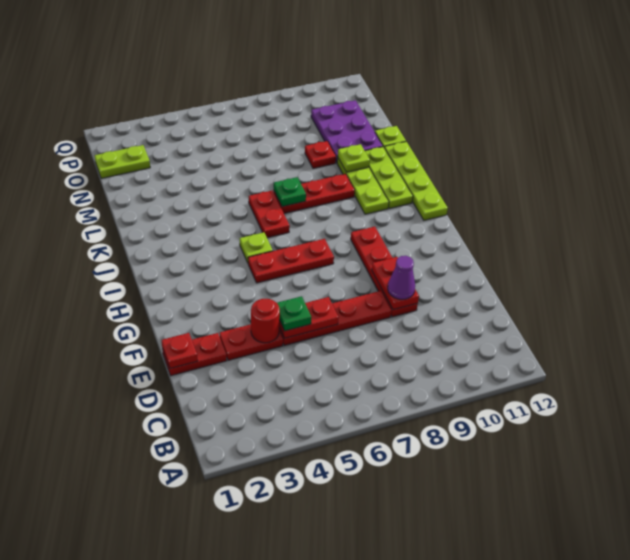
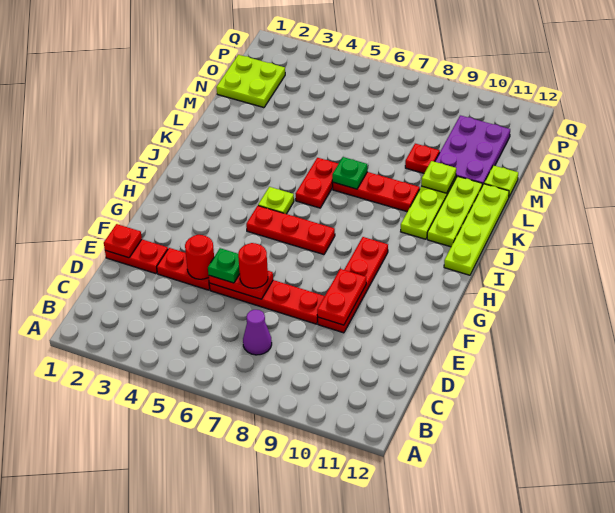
none -> red 1x1 round brick [238,243,268,288]
purple 1x1 cone [388,256,415,300] -> purple 1x1 cone moved to [243,310,272,355]
lime 1x2 plate [95,145,150,179] -> lime 2x2 plate [216,55,285,108]

